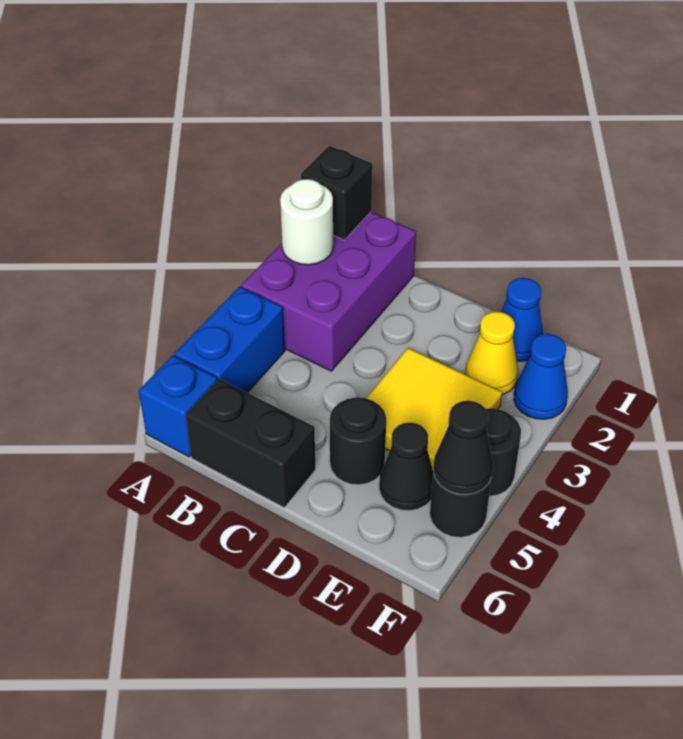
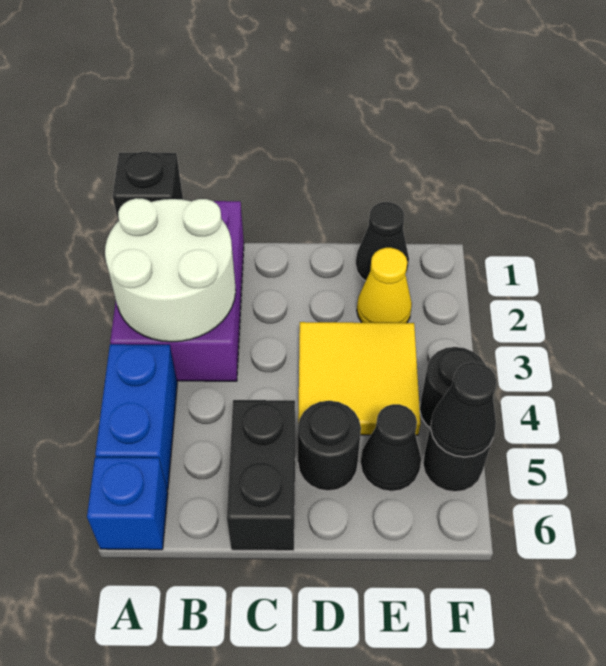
white 1x1 round brick [280,179,333,265] -> white 2x2 round brick [105,198,236,342]
black 1x2 brick [186,379,315,507] -> black 1x2 brick turned to [227,400,295,551]
blue 1x1 cone [501,278,543,361] -> black 1x1 cone [356,202,409,281]
blue 1x1 cone [514,334,568,419] -> none

